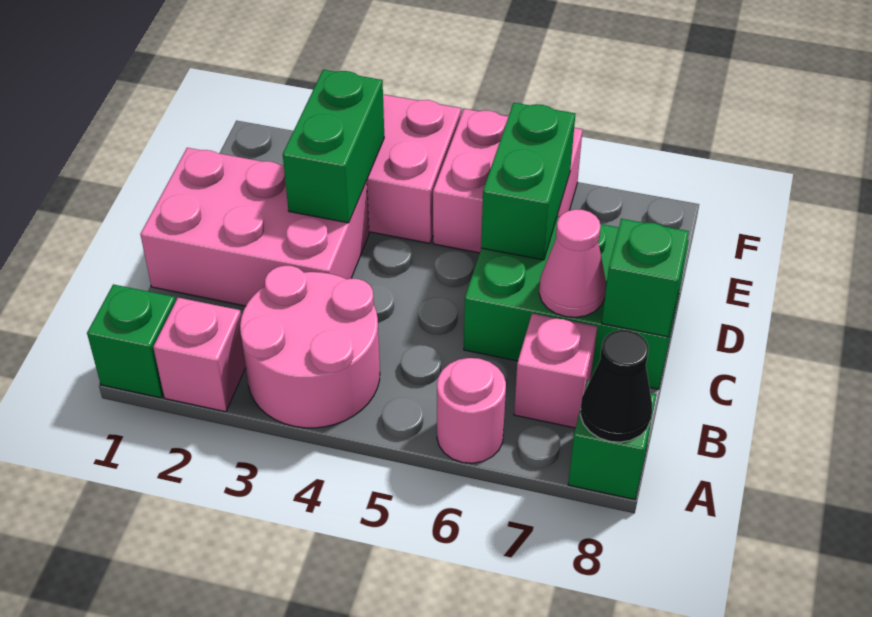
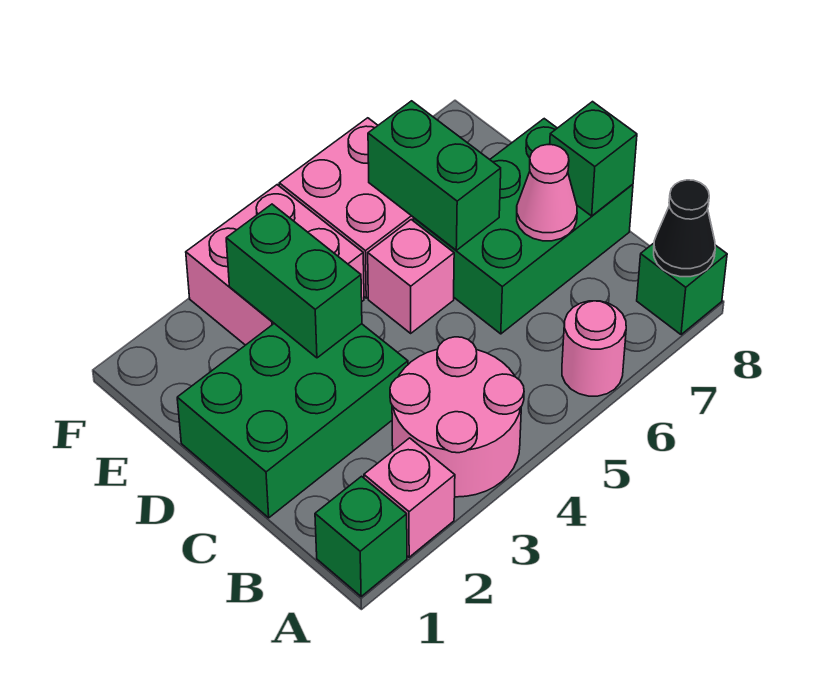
pink 1x1 brick [514,313,598,428] -> pink 1x1 brick moved to [368,220,454,333]
pink 2x3 brick [140,148,369,306] -> green 2x3 brick [177,324,408,518]

